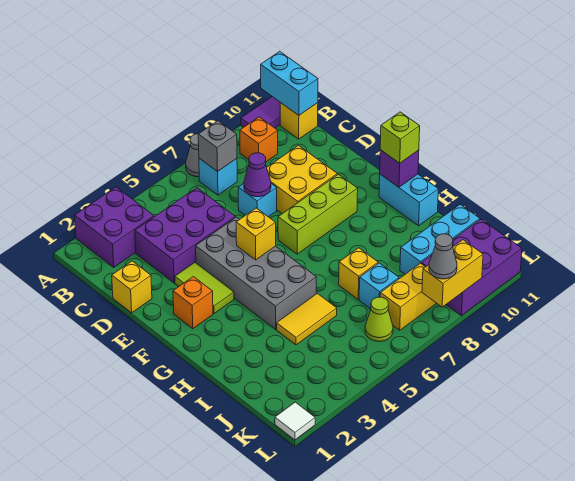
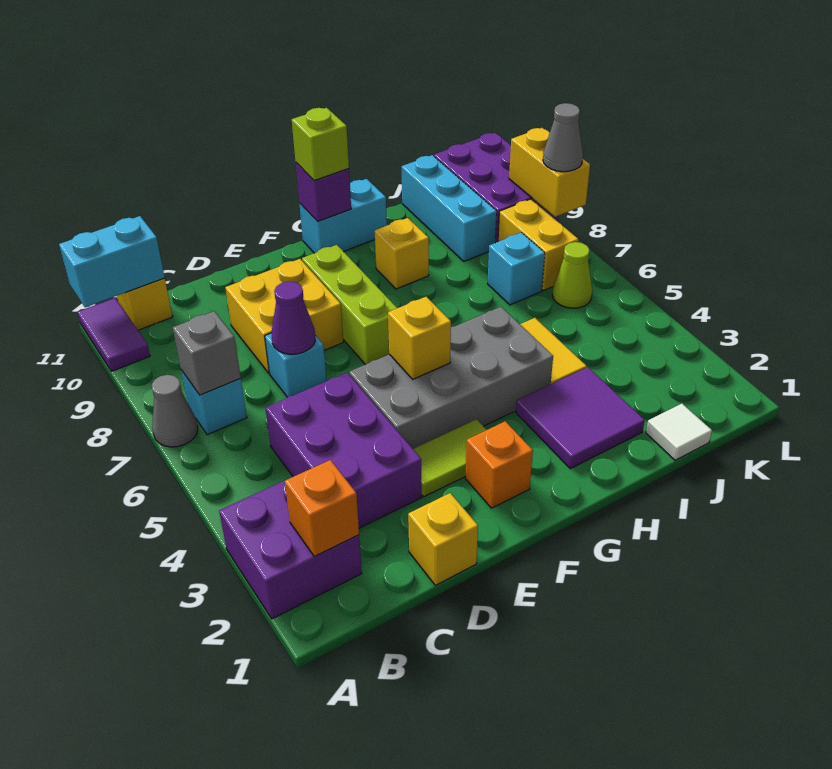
orange 1x1 brick [240,117,278,162] -> orange 1x1 brick moved to [285,460,359,556]
none -> purple 2x2 tile [516,367,645,469]
yellow 1x1 brick [339,248,378,299] -> yellow 1x1 brick moved to [375,218,429,289]
white 1x1 tile [275,402,315,440] -> white 1x1 tile moved to [646,404,712,460]

